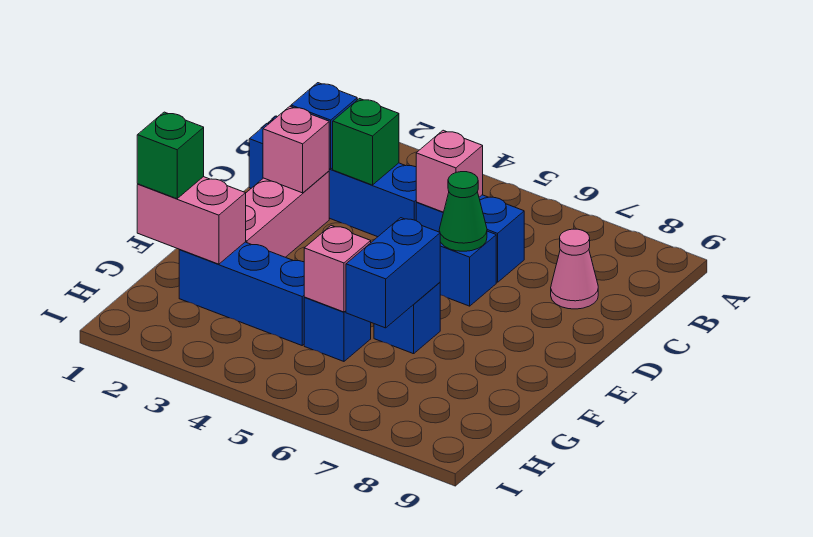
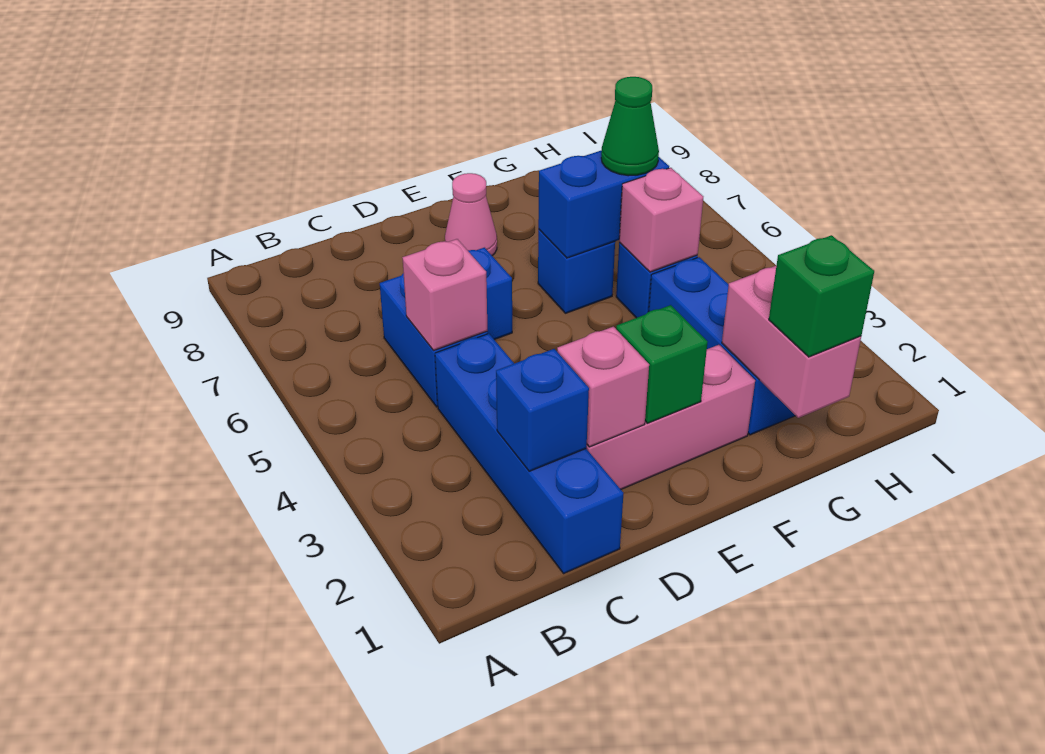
green 1x1 brick [333,99,399,185] -> green 1x1 brick moved to [616,305,707,423]
pink 1x1 cone [551,229,598,309] -> pink 1x1 cone moved to [445,173,497,256]
green 1x1 cone [439,172,487,251] -> green 1x1 cone moved to [601,77,659,176]

